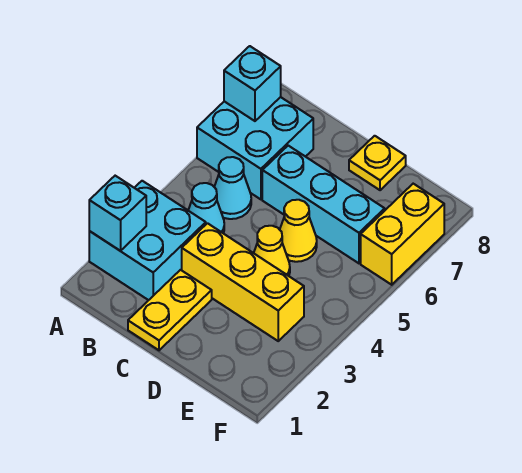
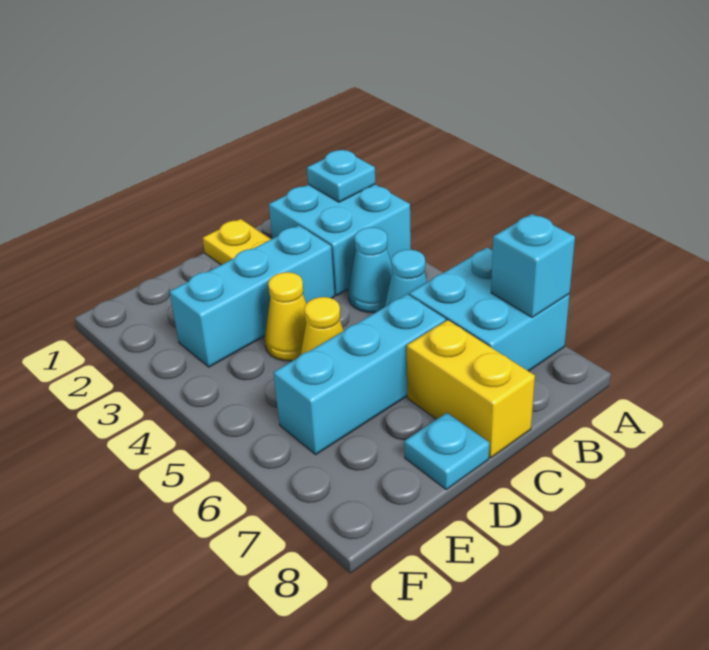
cyan 1x1 brick [89,176,146,251] -> cyan 1x1 plate [307,150,376,202]
yellow 1x3 brick [182,223,304,341] -> cyan 1x3 brick [170,225,335,367]
yellow 1x1 plate [349,136,406,190] -> cyan 1x1 plate [404,413,489,490]
yellow 1x2 brick [361,184,444,285] -> yellow 1x2 brick moved to [407,320,535,458]

